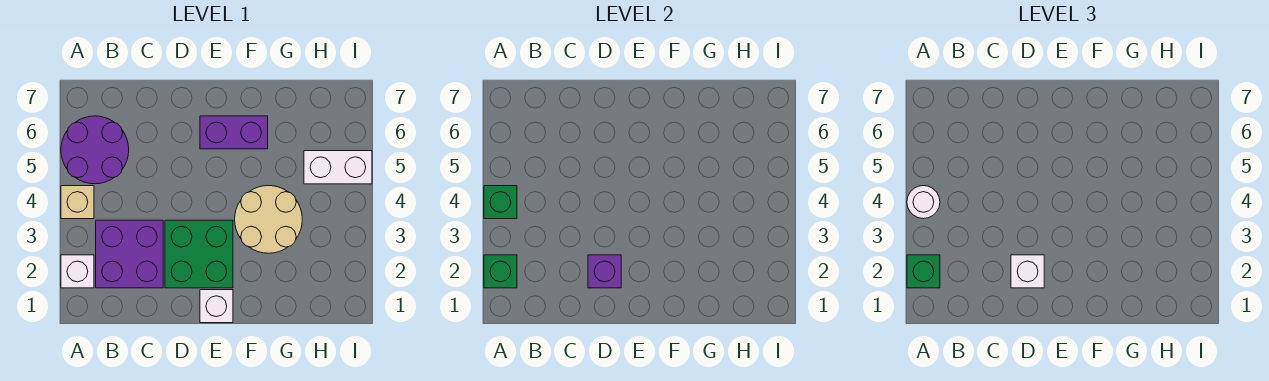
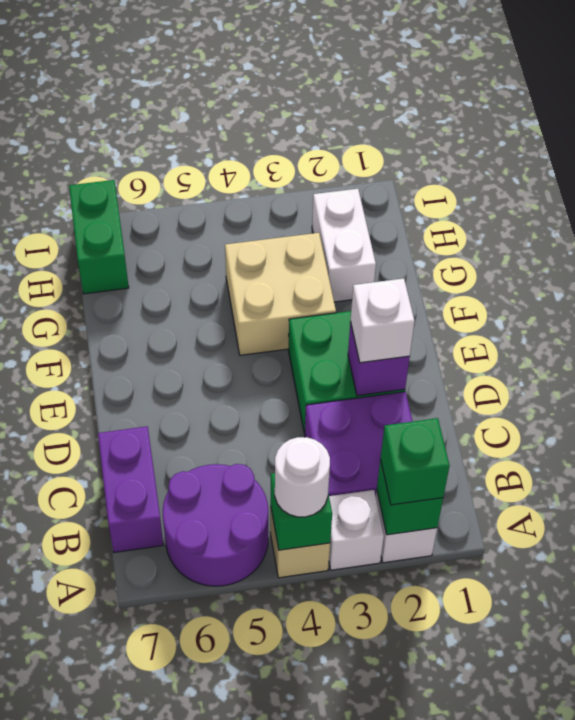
white 1x1 brick [200,290,233,323] -> white 1x1 brick moved to [329,490,384,570]
purple 1x2 brick [200,116,268,149] -> purple 1x2 brick moved to [98,426,163,552]
tan 2x2 round brick [235,186,302,253] -> tan 2x2 brick [225,233,336,355]
white 1x2 brick [304,151,372,184] -> white 1x2 brick moved to [312,189,376,302]
none -> green 1x2 brick [69,180,129,294]

